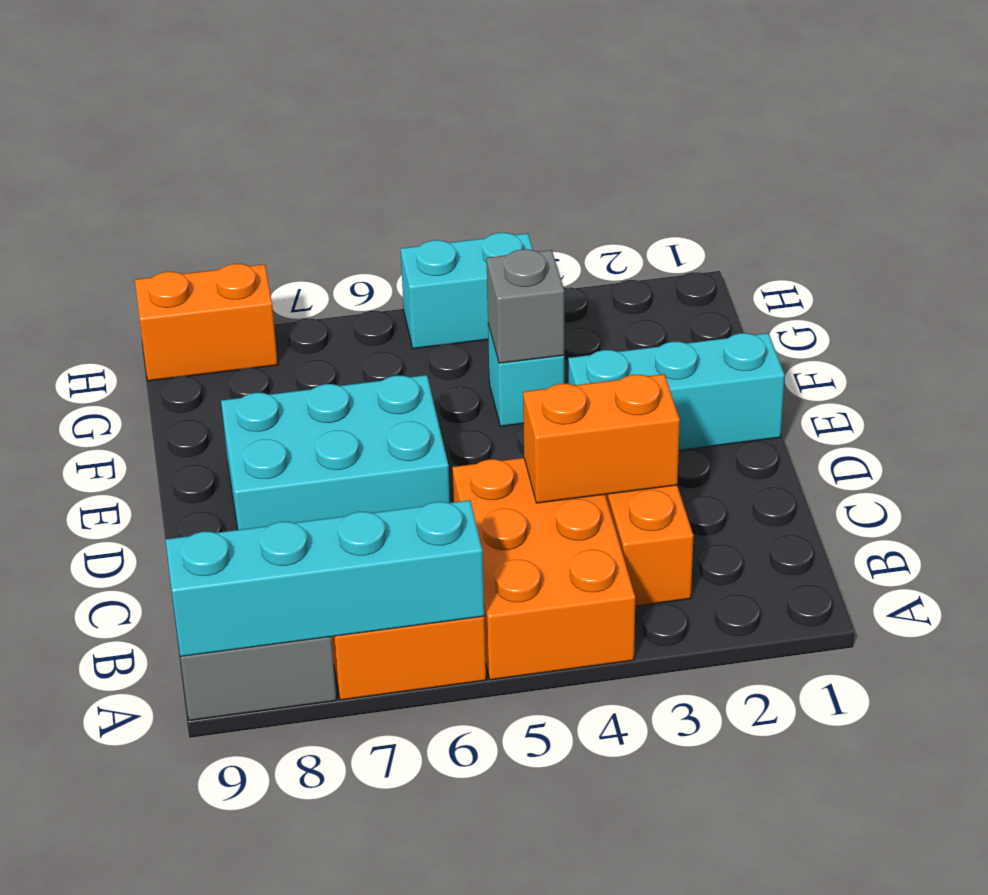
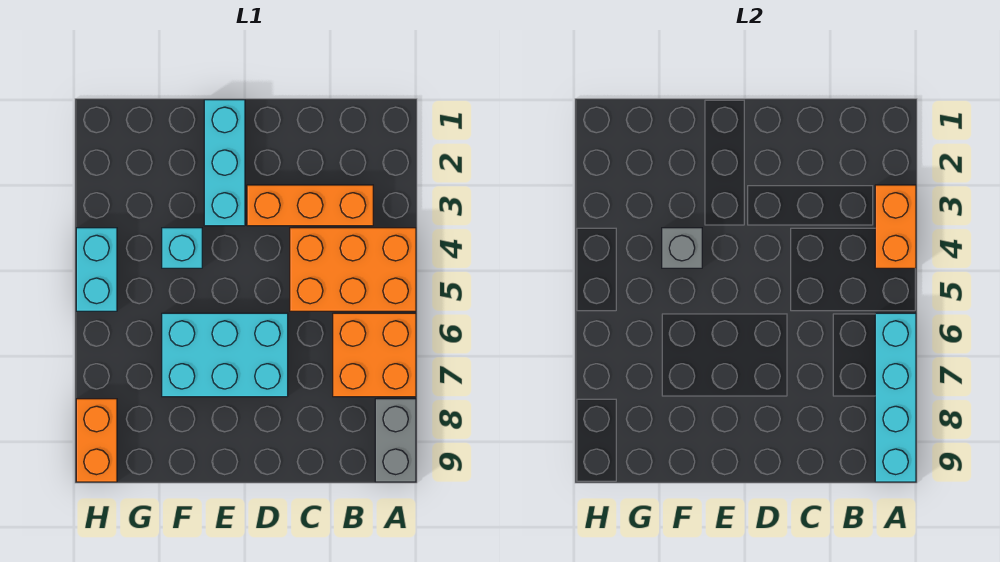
orange 1x2 brick [523,374,680,503] -> orange 1x2 brick moved to [875,185,916,268]
cyan 2x3 brick [221,375,450,530] -> cyan 2x3 brick turned to [162,313,288,397]

